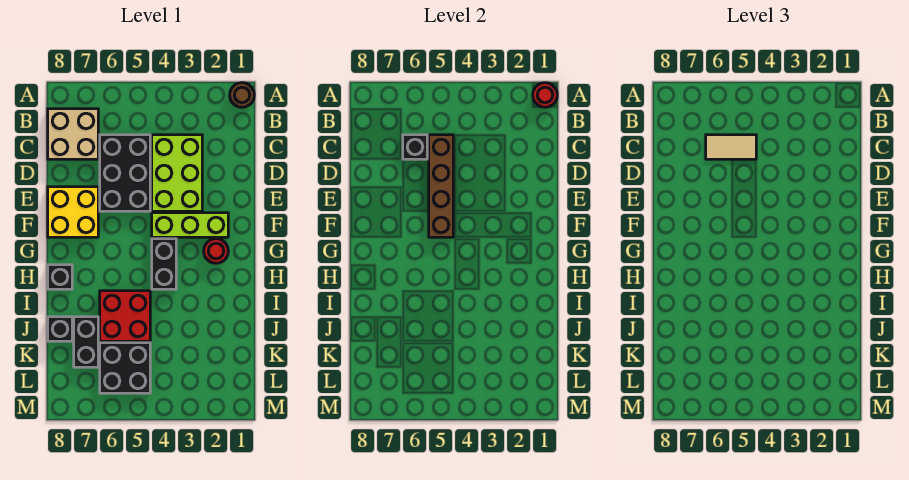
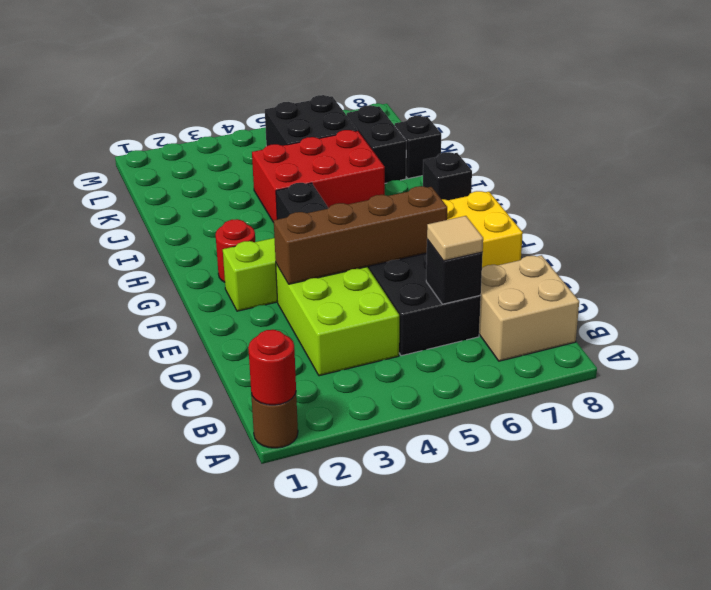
brown 1x4 brick [429,135,453,237] -> brown 1x4 brick turned to [274,186,447,284]
tan 1x2 tile [706,135,756,159] -> tan 1x1 tile [427,216,483,261]
red 2x2 brick [100,291,150,341] -> red 2x3 brick [252,130,385,222]

